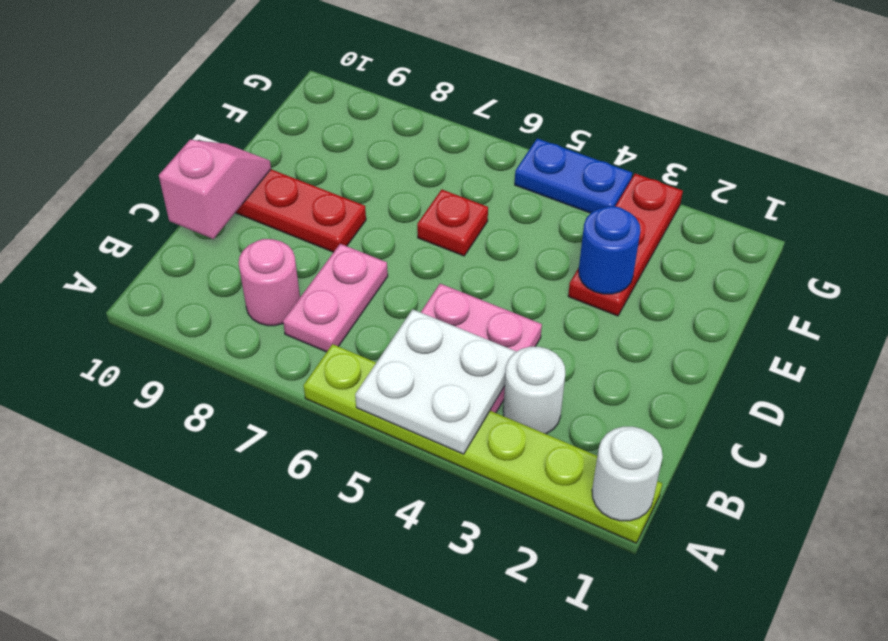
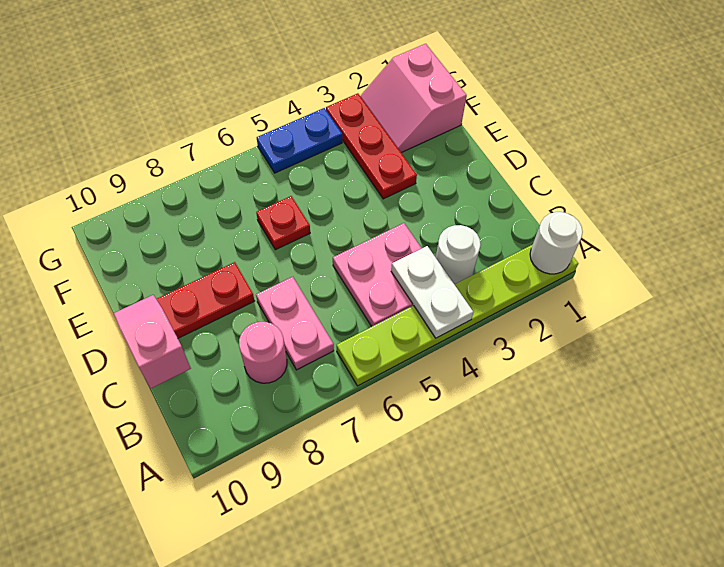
white 2x2 plate [355,309,517,454] -> white 1x2 plate [391,246,473,338]
blue 1x1 round brick [579,206,640,294] -> none
none -> pink 2x2 slope [360,44,467,153]

